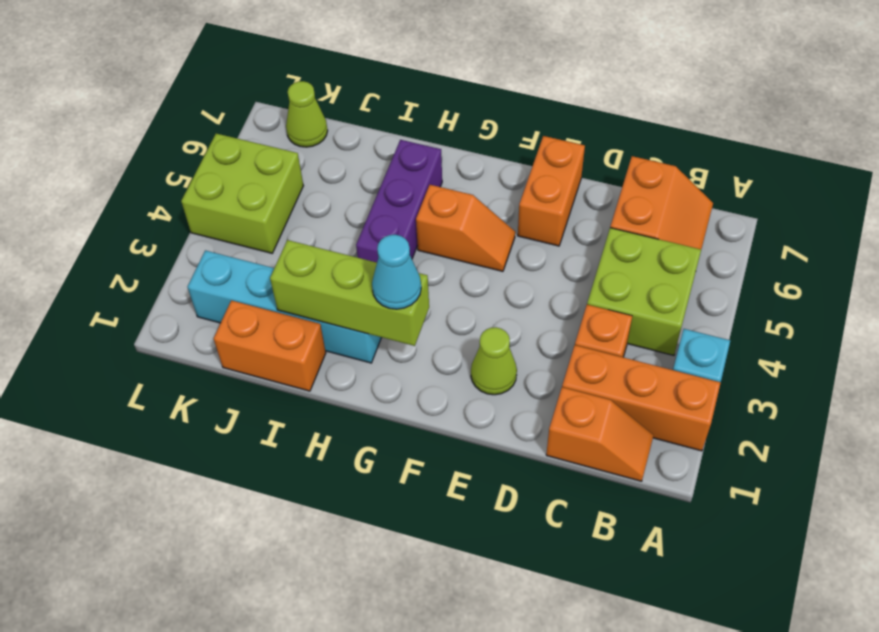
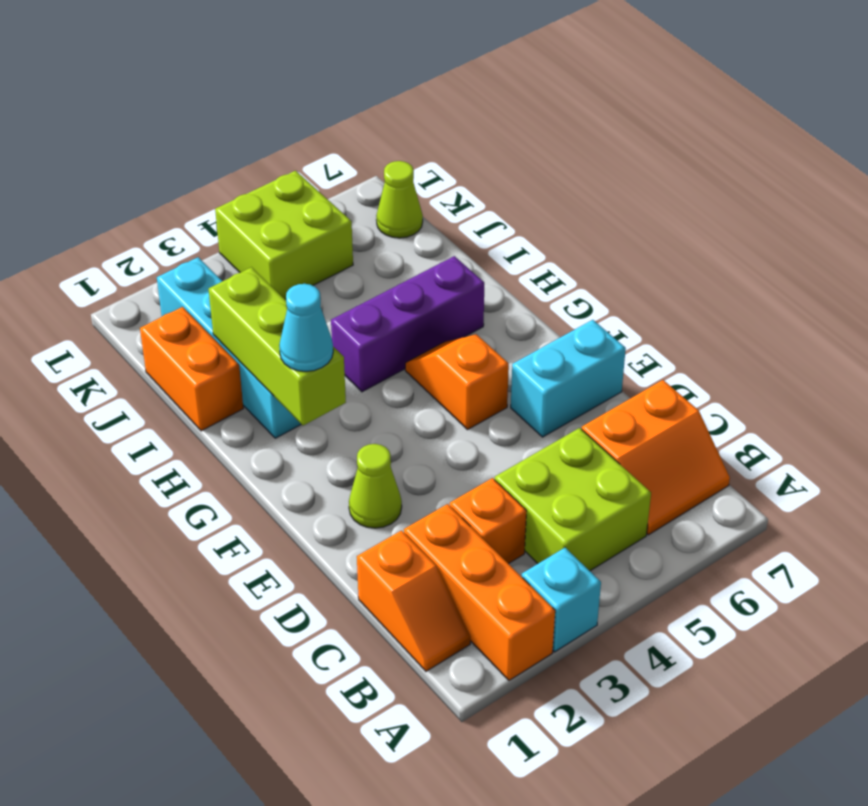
orange 1x2 brick [518,136,585,246] -> cyan 1x2 brick [511,320,626,437]
orange 1x2 slope [416,185,515,271] -> orange 1x2 slope turned to [405,334,509,430]

